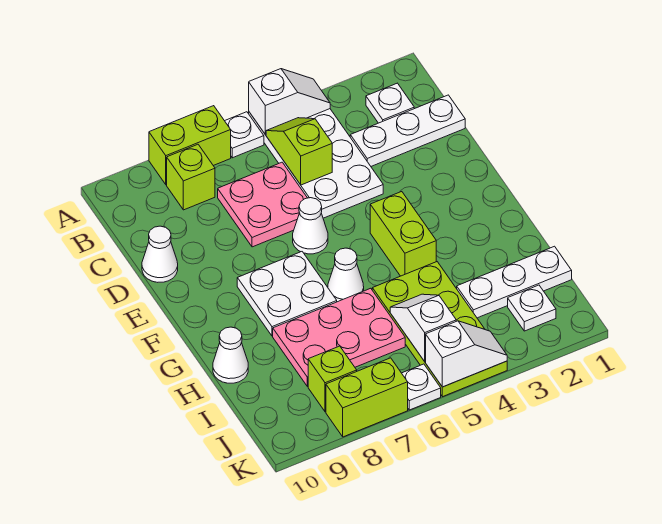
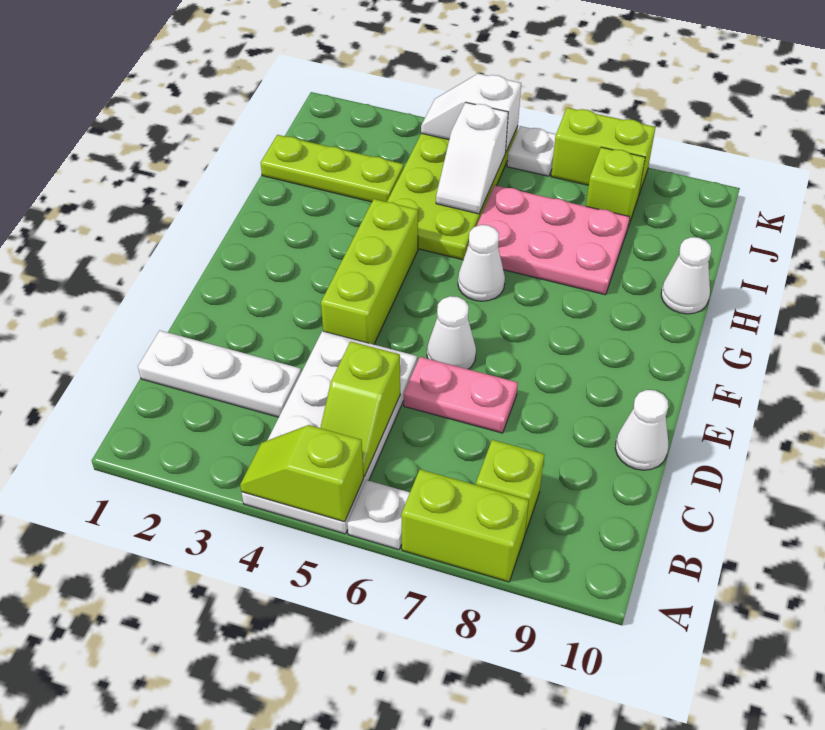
white 1x2 slope [249,69,330,135] -> lime 1x2 slope [240,425,364,522]
white 1x1 plate [366,83,414,123] -> none
pink 2x2 plate [218,162,307,247] -> pink 1x2 plate [404,357,518,433]
lime 1x2 brick [370,192,436,276] -> lime 1x3 brick [321,199,418,344]
white 2x2 plate [237,252,337,336] -> none
white 1x3 plate [457,246,572,318] -> lime 1x3 plate [261,135,404,202]
white 1x1 plate [508,285,556,331] -> none

